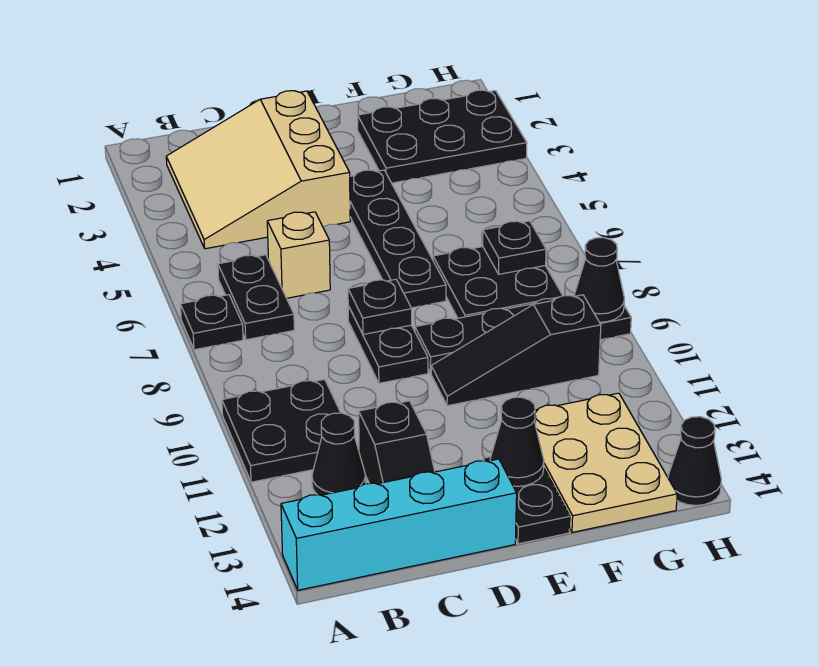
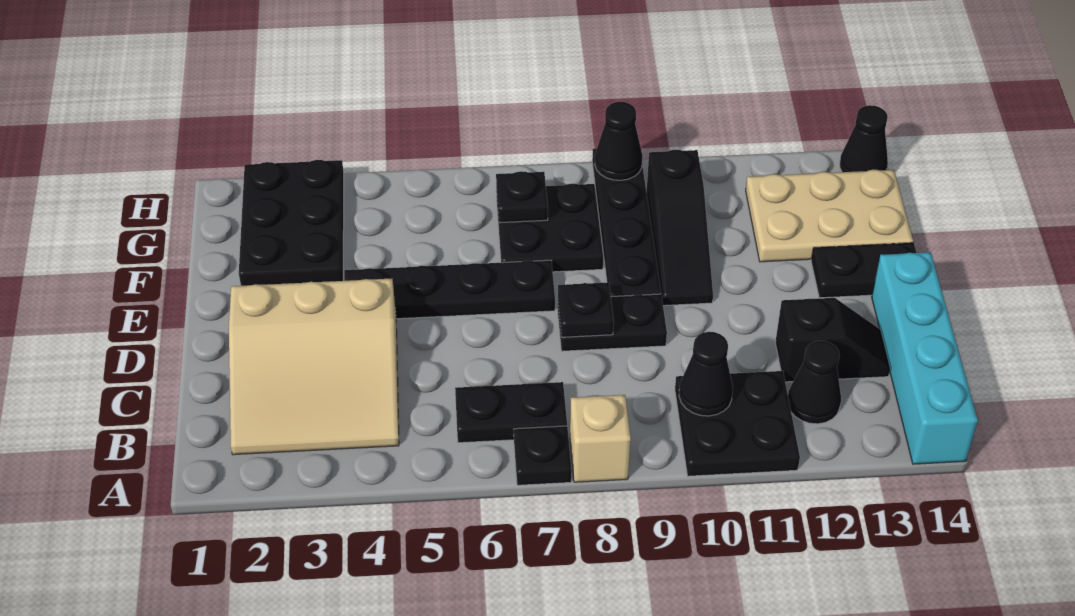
tan 1x1 brick [267,212,330,298] -> tan 1x1 brick moved to [570,395,631,482]
black 1x1 cone [490,397,544,486] -> black 1x1 cone moved to [679,332,733,416]

